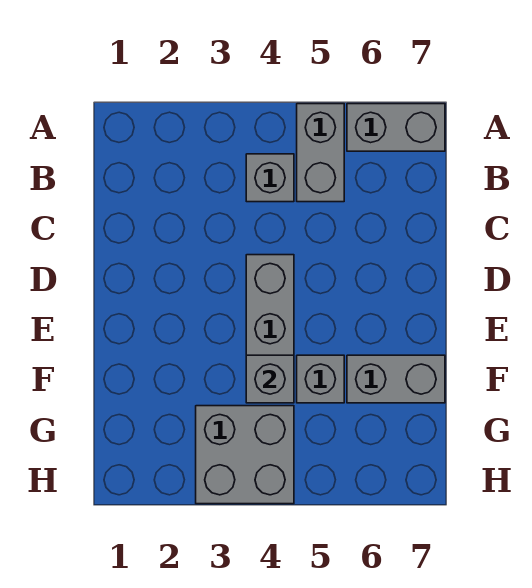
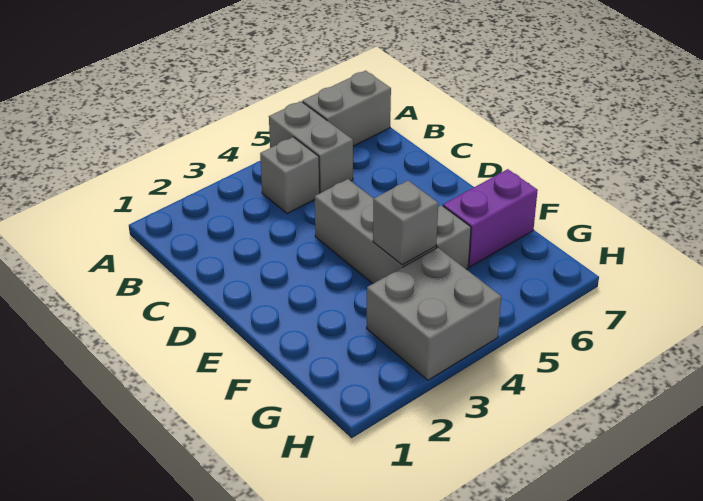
grey 1x2 brick [347,355,445,403] -> purple 1x2 brick [443,169,538,267]

